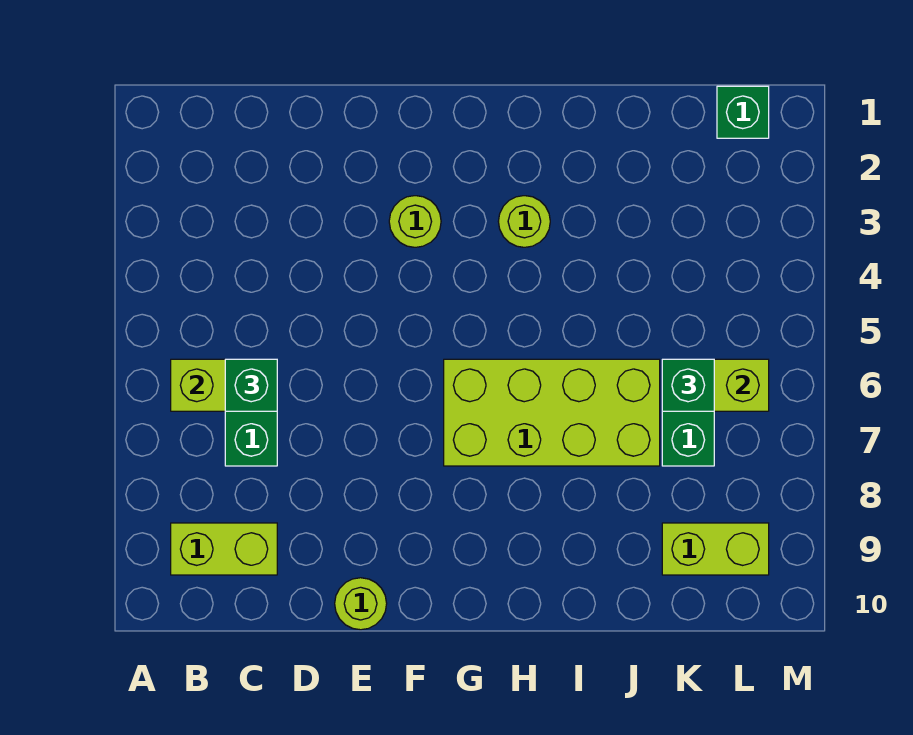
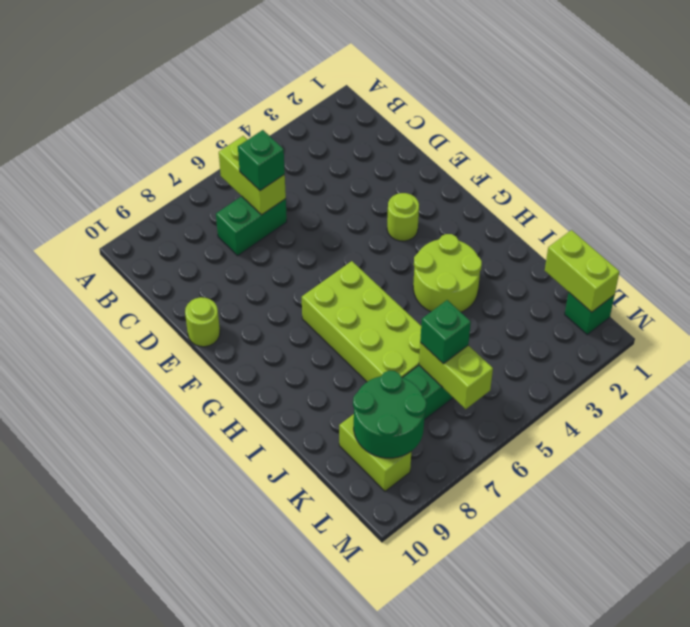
lime 1x2 brick [171,523,277,575] -> lime 1x2 brick moved to [545,230,619,312]
lime 1x1 round brick [498,196,550,247] -> lime 2x2 round brick [413,234,482,312]
none -> green 2x2 round brick [353,371,426,458]

